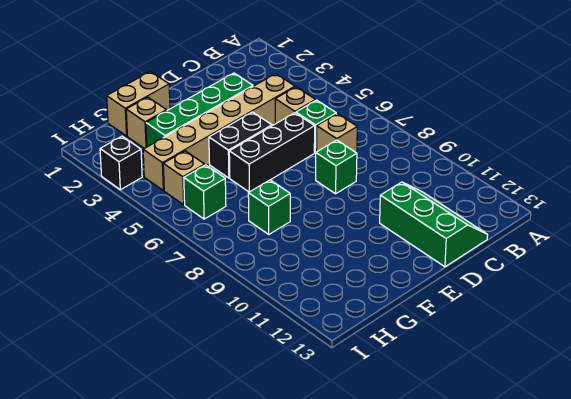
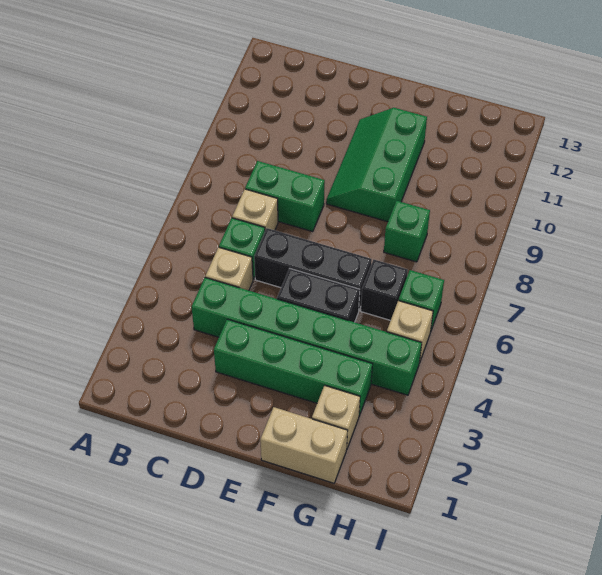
tan 1x6 brick [143,74,295,190] -> green 1x6 brick [192,278,422,395]
green 2x3 slope [380,182,488,267] -> green 2x3 slope moved to [326,108,427,222]
green 1x1 brick [316,140,357,194] -> green 1x2 brick [245,161,325,232]
black 1x1 brick [100,136,142,190] -> black 1x1 brick moved to [361,260,408,321]

